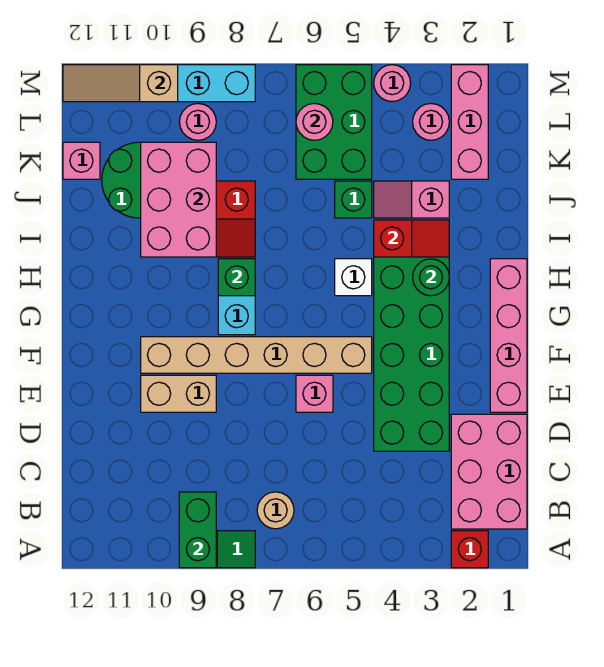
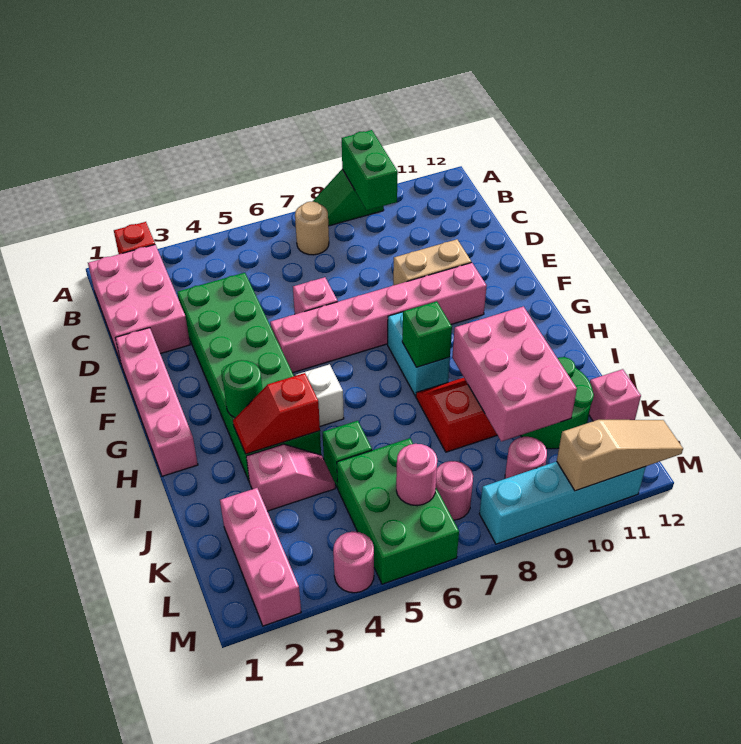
tan 1x6 brick [141,337,372,373] -> pink 1x6 brick [270,263,487,373]
pink 1x1 round brick [413,104,449,140] -> pink 1x1 round brick moved to [436,461,473,520]

